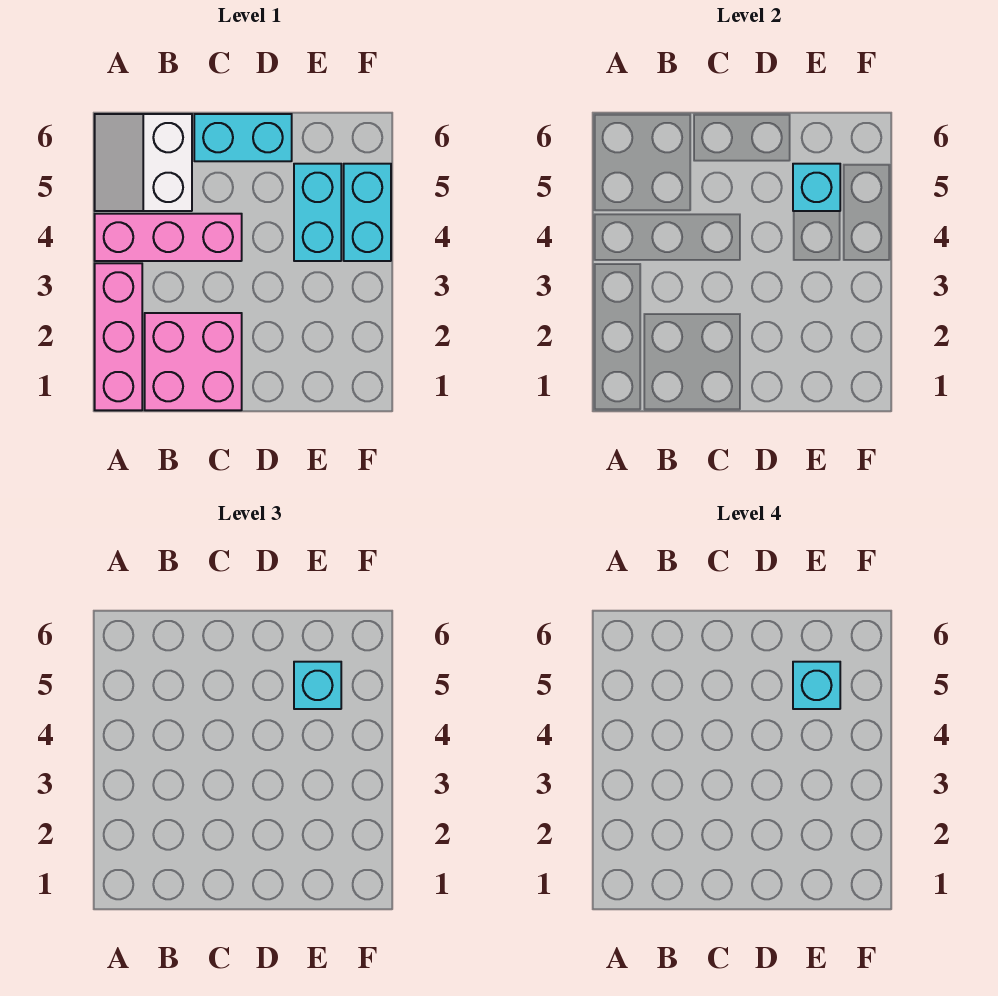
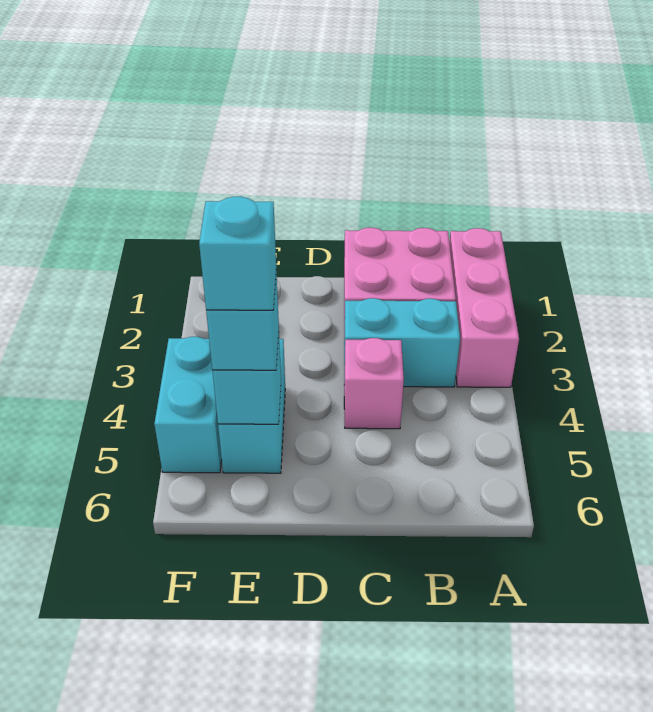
pink 1x3 brick [95,214,242,261] -> pink 1x1 brick [344,338,404,429]
white 2x2 slope [95,114,192,211] -> none
cyan 1x2 brick [194,114,292,161] -> cyan 1x2 brick moved to [344,298,460,387]

